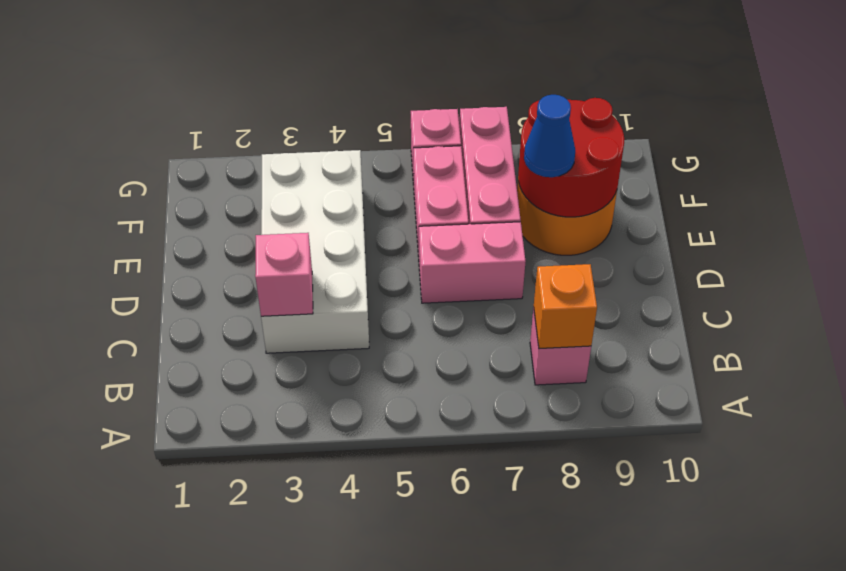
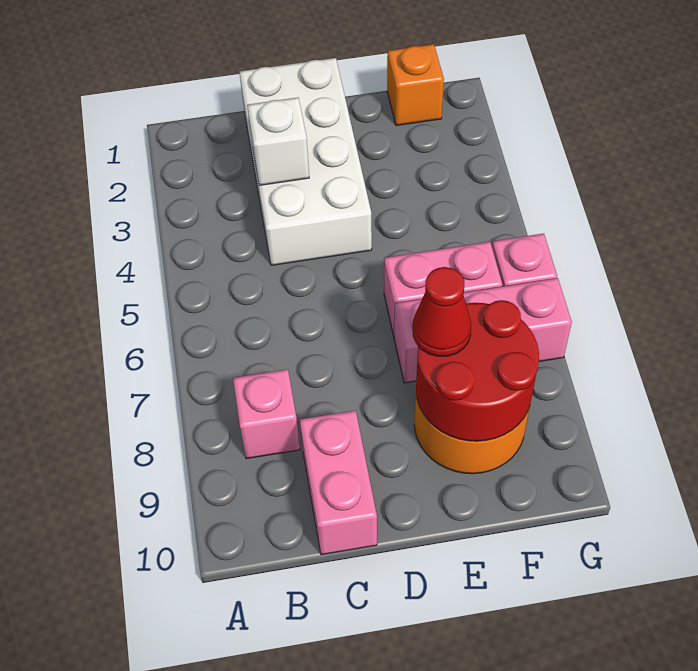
orange 1x1 brick [534,264,597,349] -> orange 1x1 brick moved to [387,44,444,126]
white 2x4 brick [261,150,369,353] -> white 2x4 brick turned to [239,58,372,265]
pink 1x1 brick [255,233,313,316] -> white 1x1 brick [247,98,309,185]
pink 1x2 brick [419,222,526,303] -> pink 1x2 brick moved to [300,410,377,555]
blue 1x1 cone [524,95,575,177] -> red 1x1 cone [412,267,471,356]

